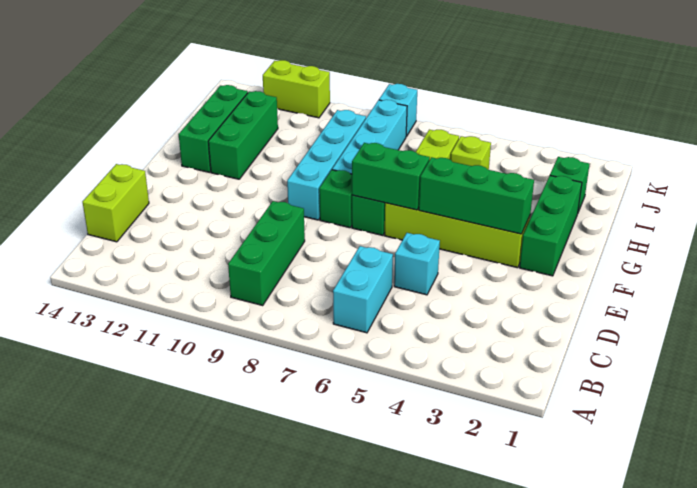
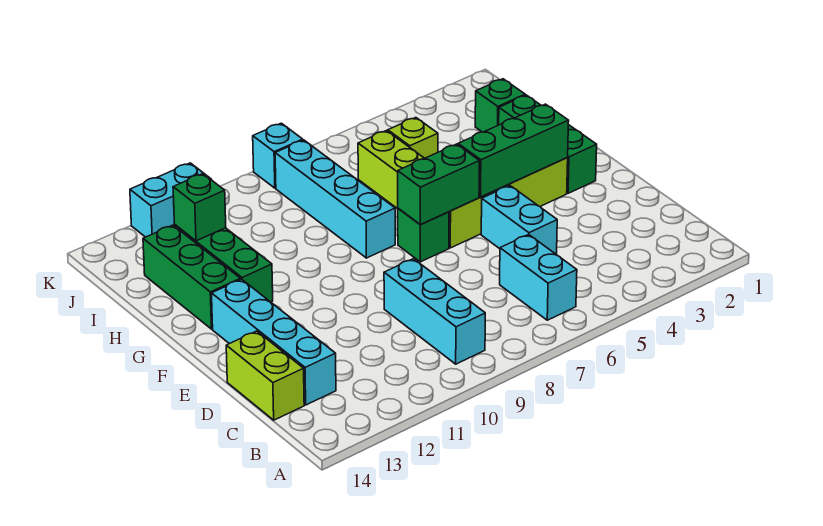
green 1x3 brick [228,201,305,305] -> cyan 1x3 brick [384,259,485,364]
cyan 1x1 brick [394,233,440,295] -> cyan 1x2 brick [481,186,557,255]
green 1x1 brick [319,170,352,228] -> green 1x1 brick moved to [173,174,226,241]
cyan 1x4 brick [287,110,366,220] -> cyan 1x4 brick moved to [212,279,336,405]
lime 1x2 brick [263,60,330,118] -> cyan 1x2 brick [130,163,211,237]

